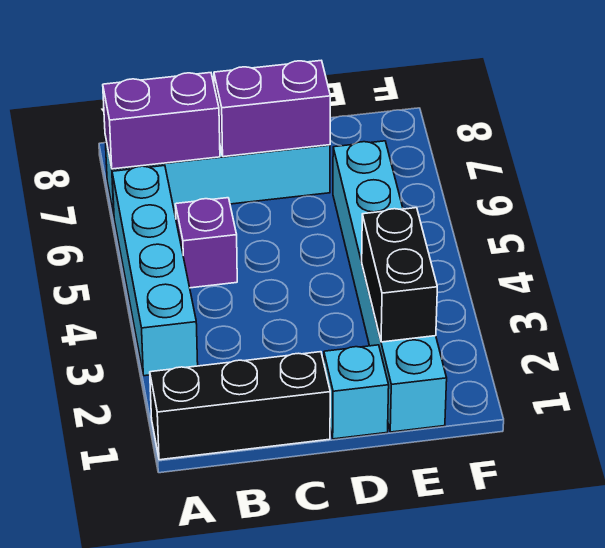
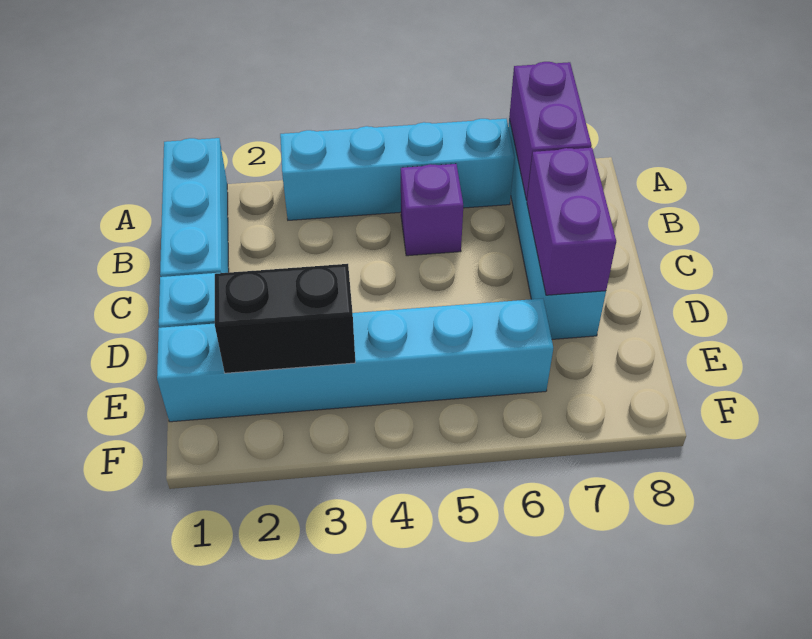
black 1x3 brick [150,352,330,460] -> cyan 1x3 brick [160,138,229,277]

